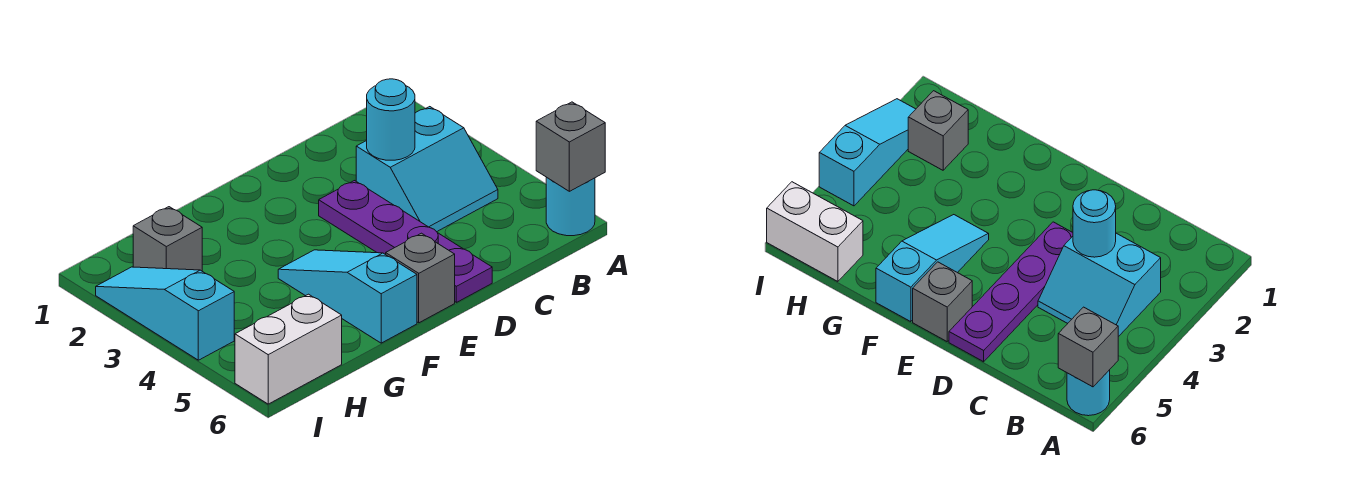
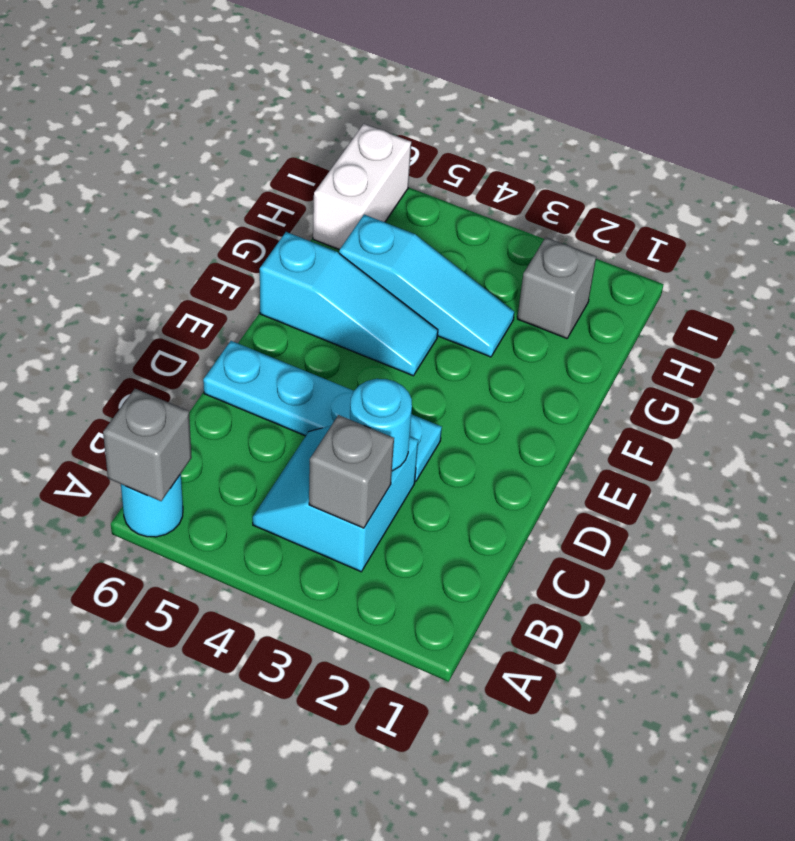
purple 1x4 plate [319,181,492,302] -> cyan 1x4 plate [203,341,442,482]
grey 1x1 brick [386,233,455,323] -> grey 1x1 brick moved to [309,415,394,528]
cyan 1x3 slope [96,267,234,360] -> cyan 1x3 slope moved to [339,215,515,357]

